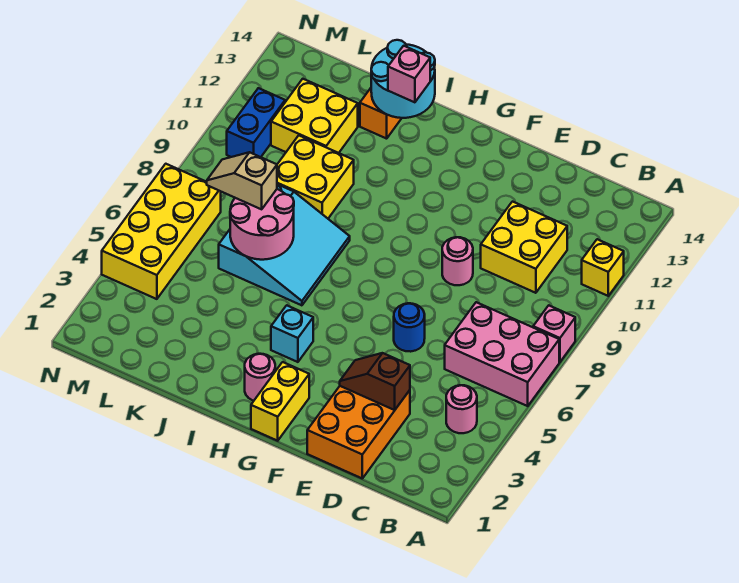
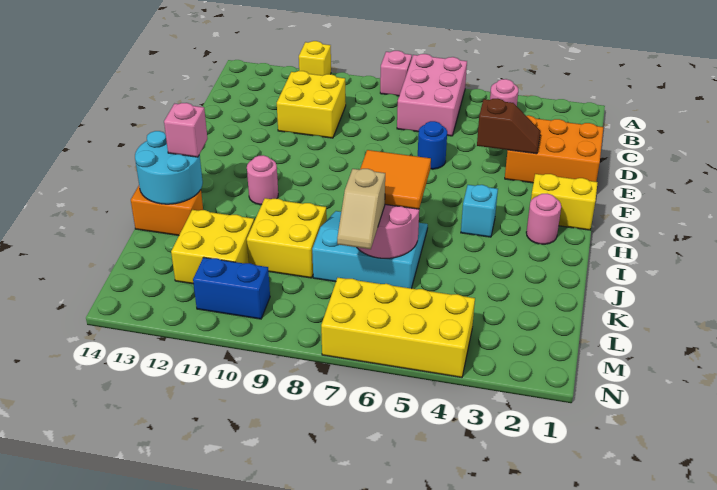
brown 1x2 slope [340,353,410,410] -> brown 1x2 slope turned to [477,99,541,154]
pink 1x1 round brick [442,237,473,285] -> pink 1x1 round brick moved to [247,155,278,205]
none -> orange 2x2 tile [360,150,431,209]

